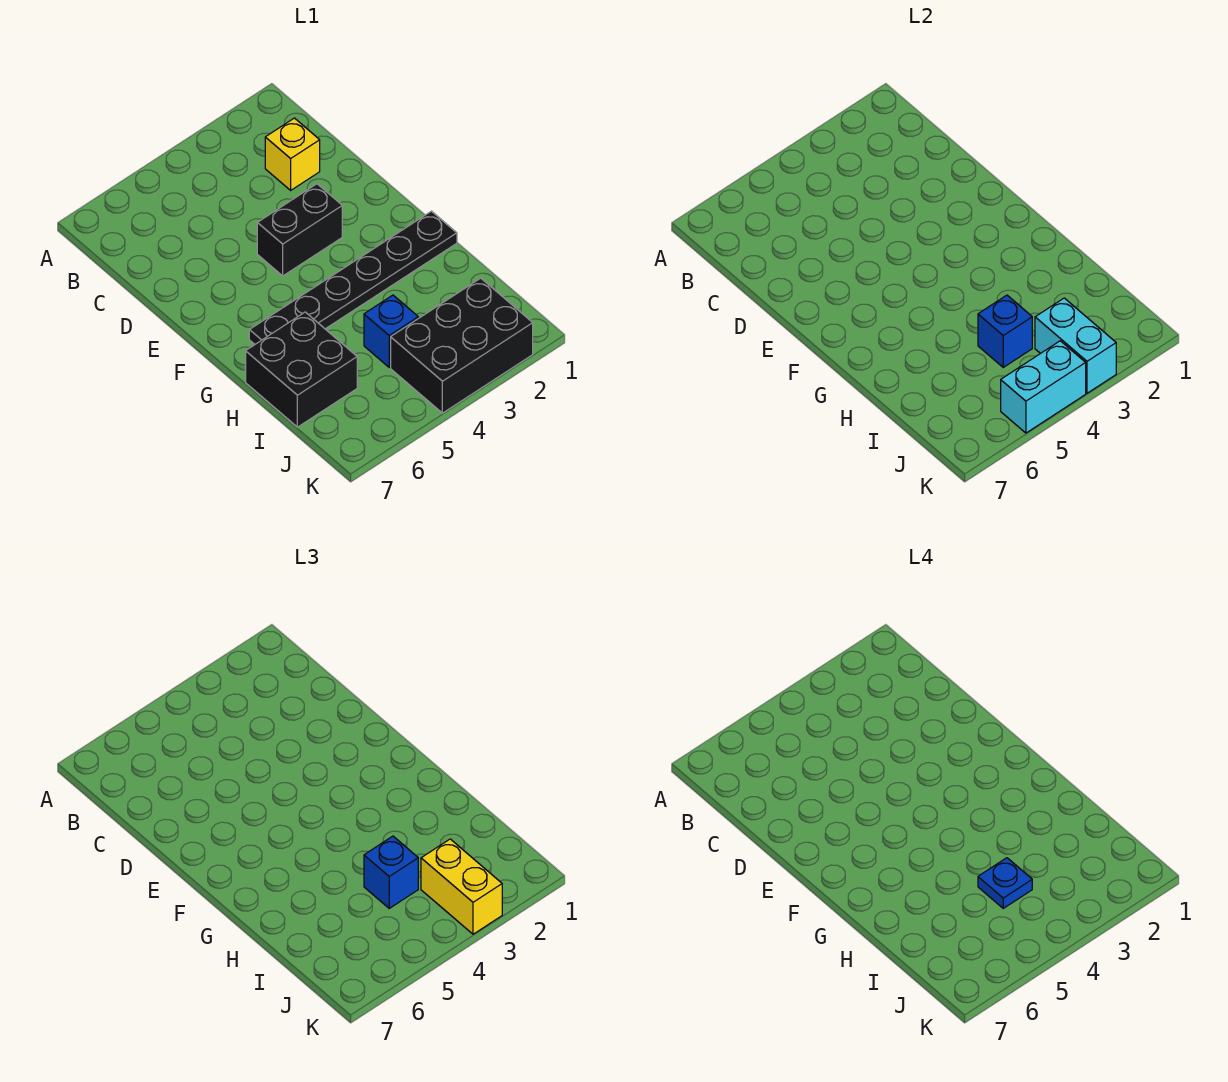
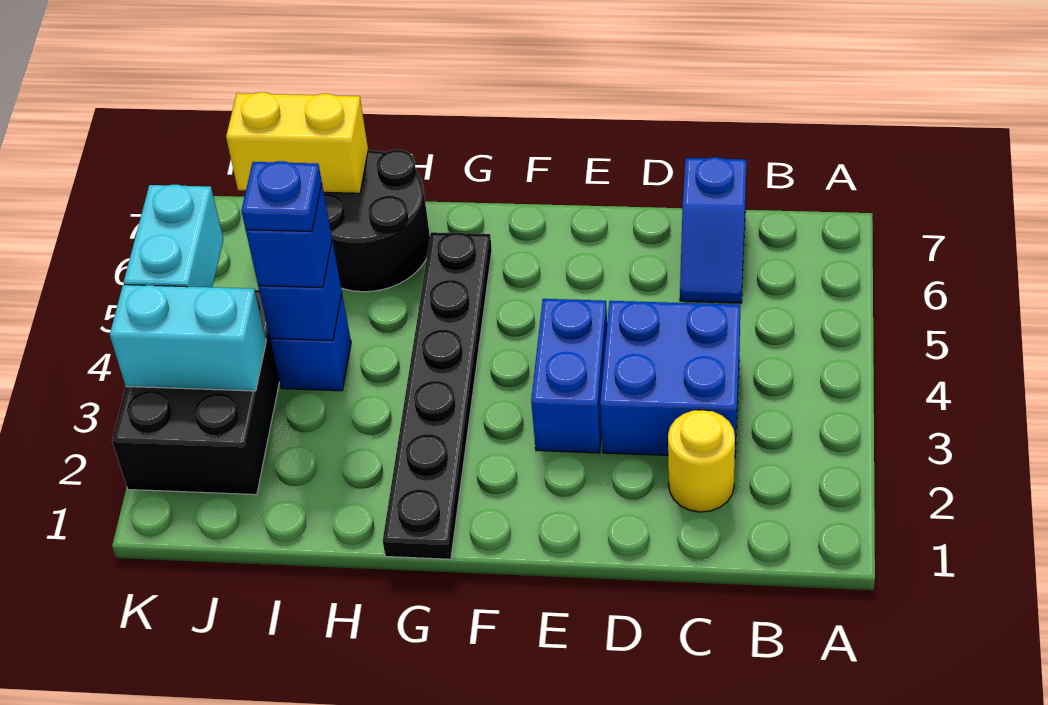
yellow 1x1 brick [265,118,320,190] -> yellow 1x1 round brick [668,410,735,512]
none -> blue 2x2 brick [600,301,740,455]
none -> blue 1x2 slope [680,157,746,303]
black 1x2 brick [257,184,342,276] -> blue 1x2 brick [531,299,607,453]
black 2x2 brick [246,312,357,427] -> black 2x2 round brick [324,150,430,292]
yellow 1x2 brick [421,839,502,934] -> yellow 1x2 brick moved to [226,92,368,193]

